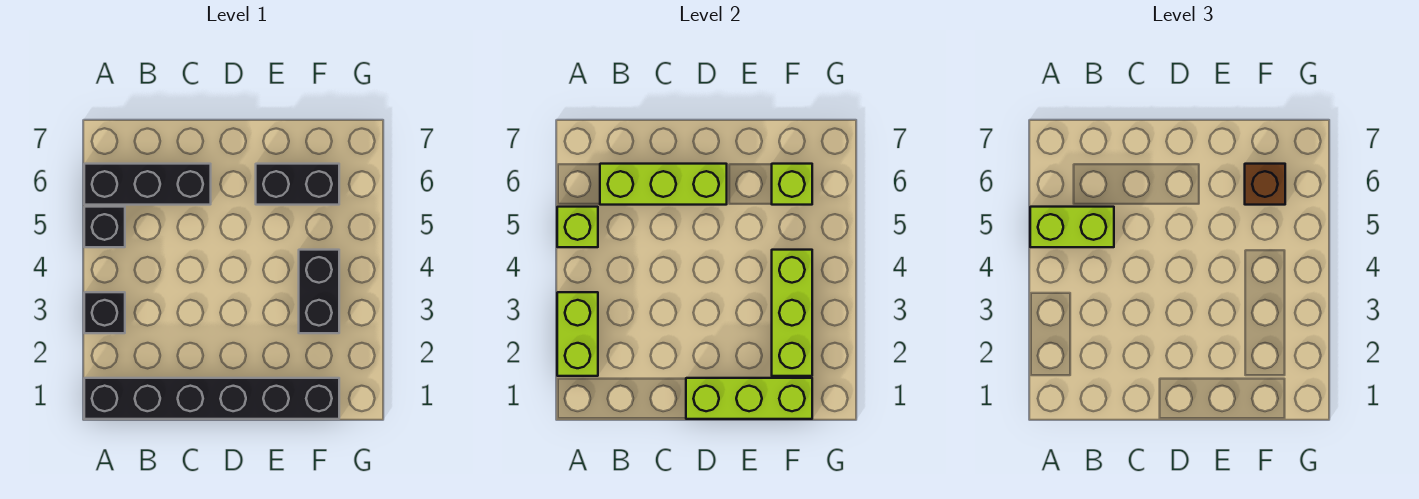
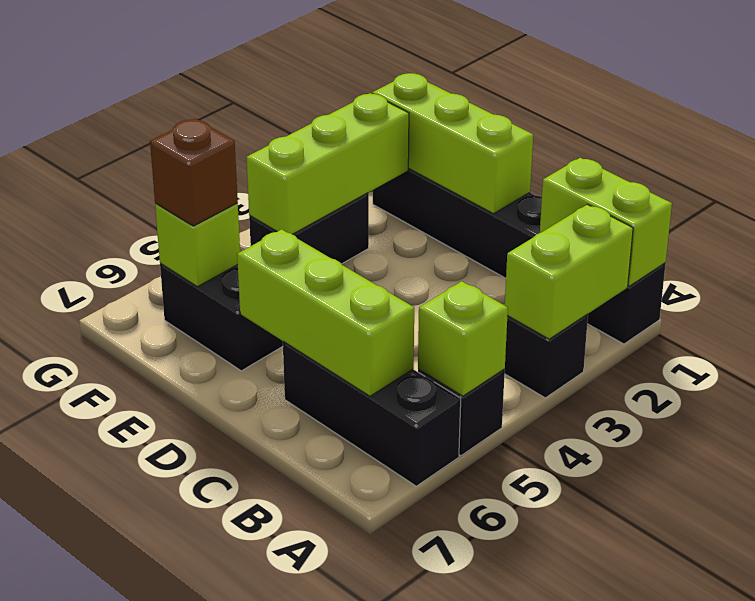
lime 1x2 brick [1030,207,1114,247] -> lime 1x2 brick moved to [540,158,672,286]

